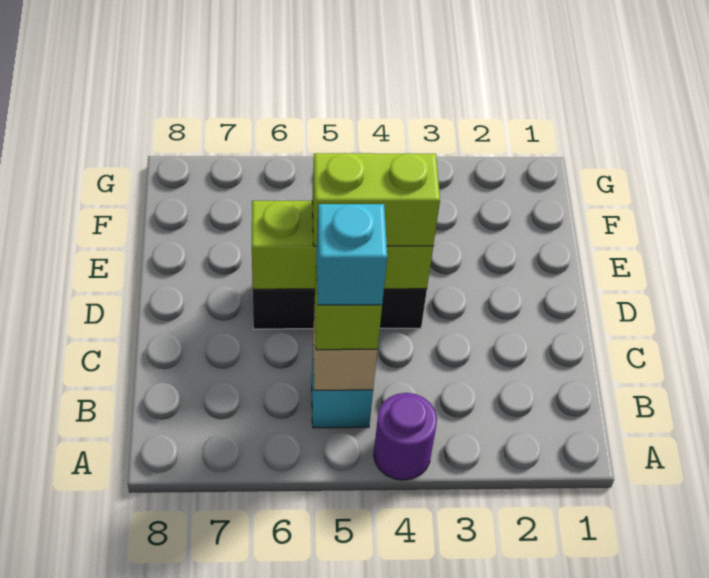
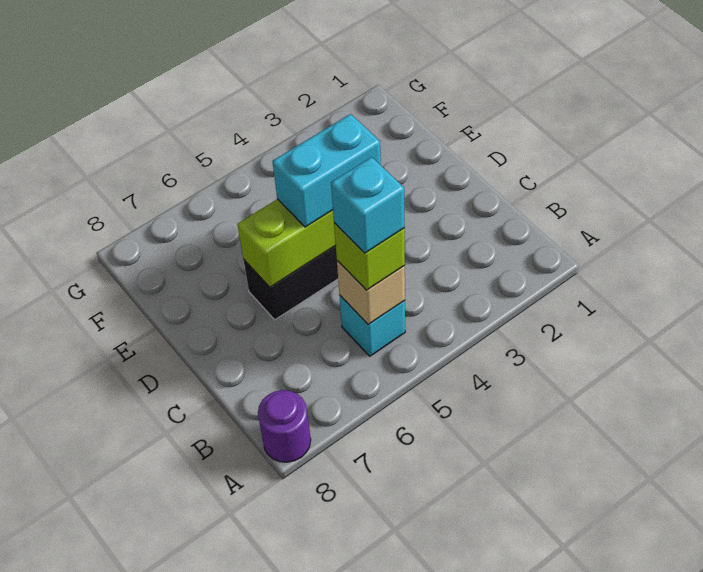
purple 1x1 round brick [374,393,437,480] -> purple 1x1 round brick moved to [258,390,311,462]
lime 1x2 brick [312,153,440,246] -> cyan 1x2 brick [272,114,381,227]

